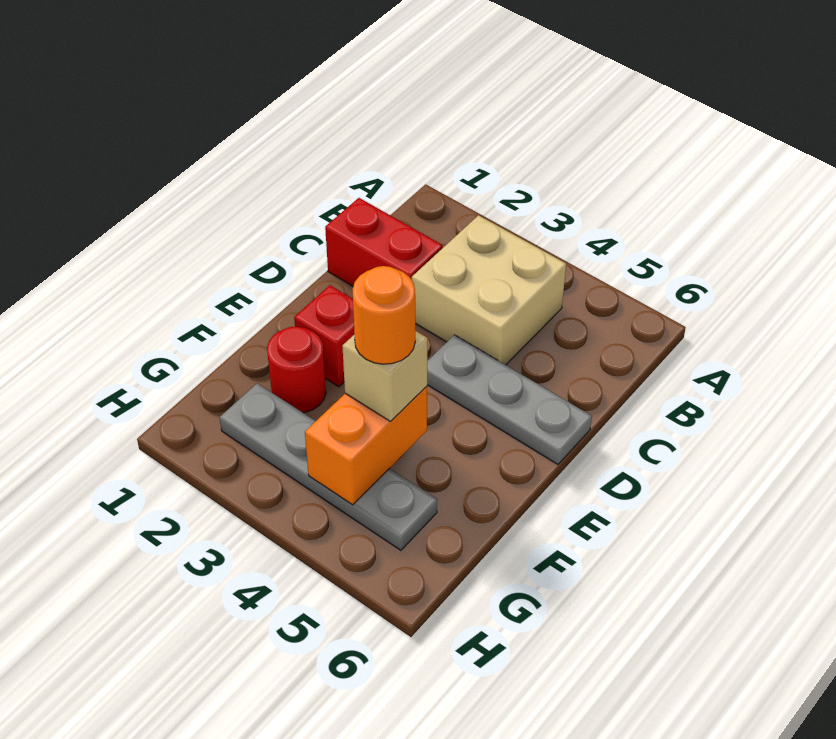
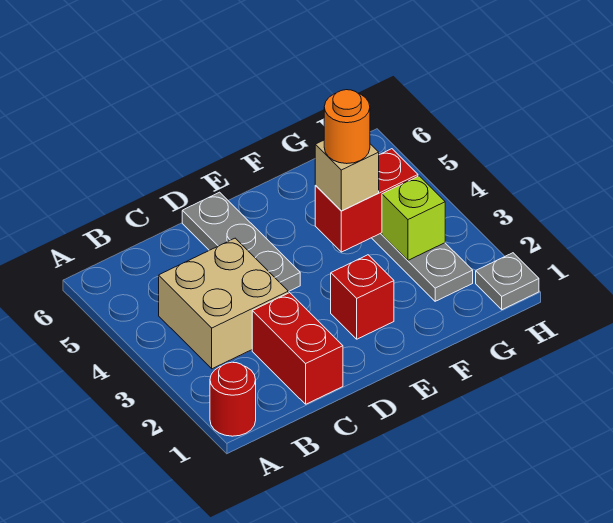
red 1x1 round brick [267,326,326,413] -> red 1x1 round brick moved to [210,362,256,436]
orange 1x2 brick [305,386,427,505] -> red 1x2 brick [315,149,418,252]
none -> lime 1x1 brick [382,176,445,260]
none -> grey 1x1 plate [476,253,539,310]

